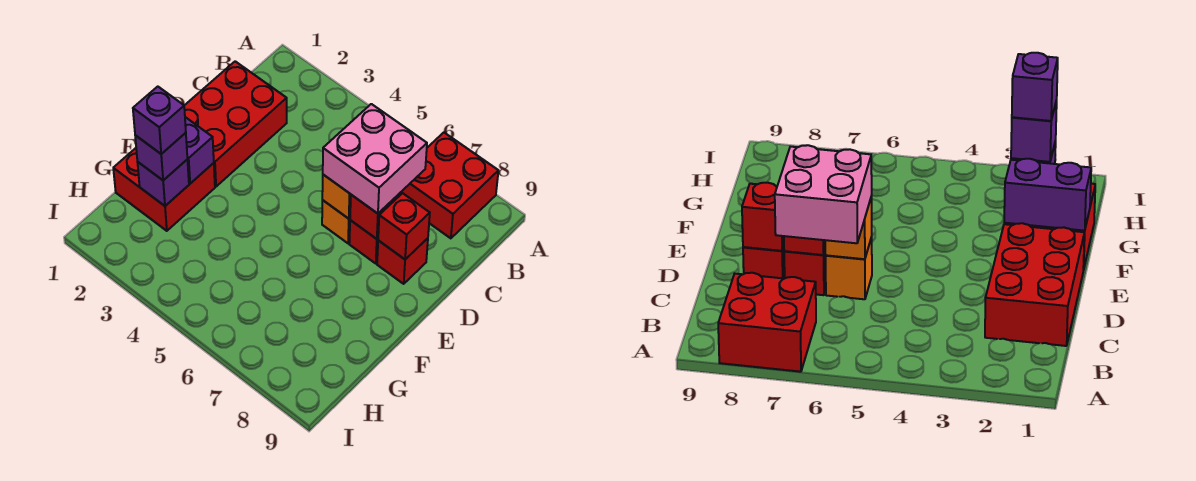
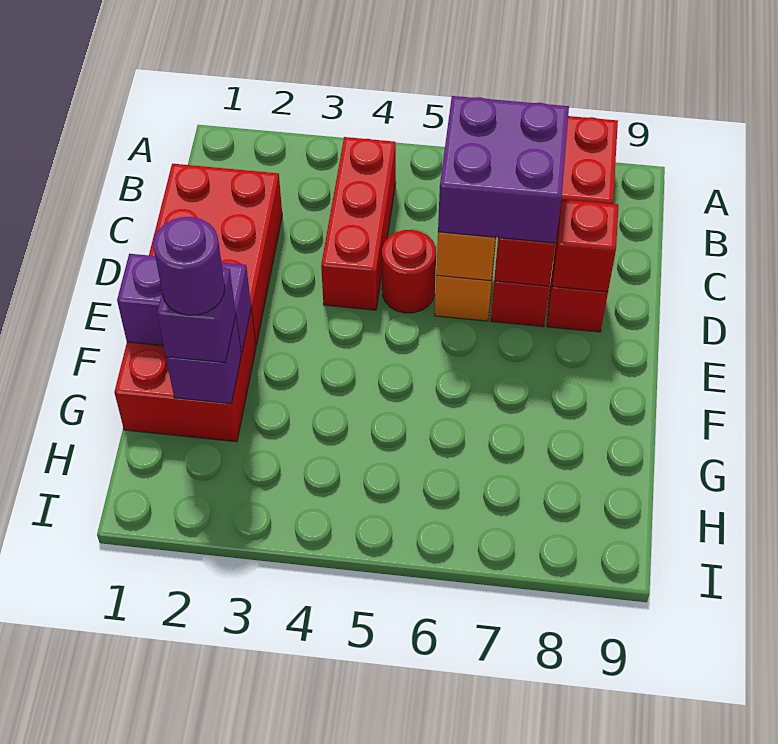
none -> red 1x3 brick [321,137,396,310]
pink 2x2 brick [323,104,427,213] -> purple 2x2 brick [438,96,569,243]
none -> red 1x1 round brick [382,230,436,313]
purple 1x1 brick [133,87,186,154] -> purple 1x1 round brick [153,217,225,315]

